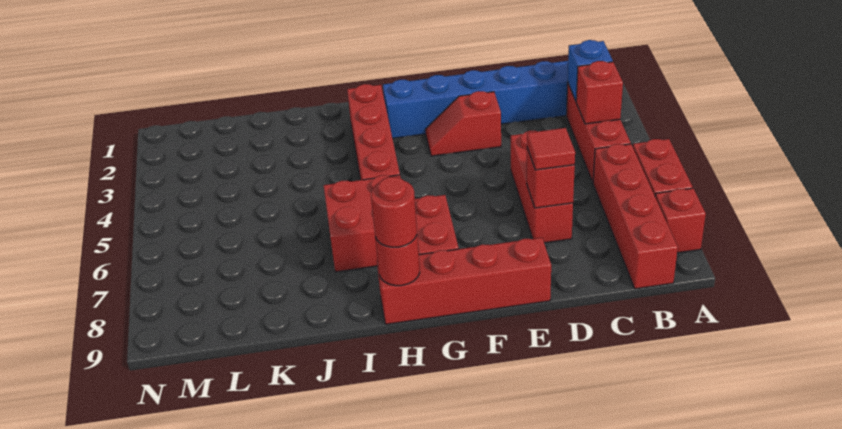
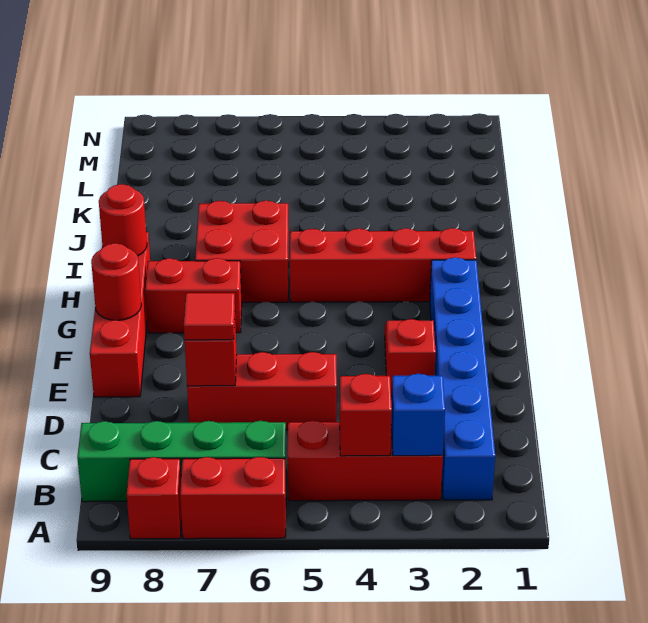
red 1x4 brick [593,144,678,289] -> green 1x4 brick [77,421,286,502]
red 1x1 round brick [371,177,417,247] -> red 1x1 round brick moved to [91,243,141,320]

